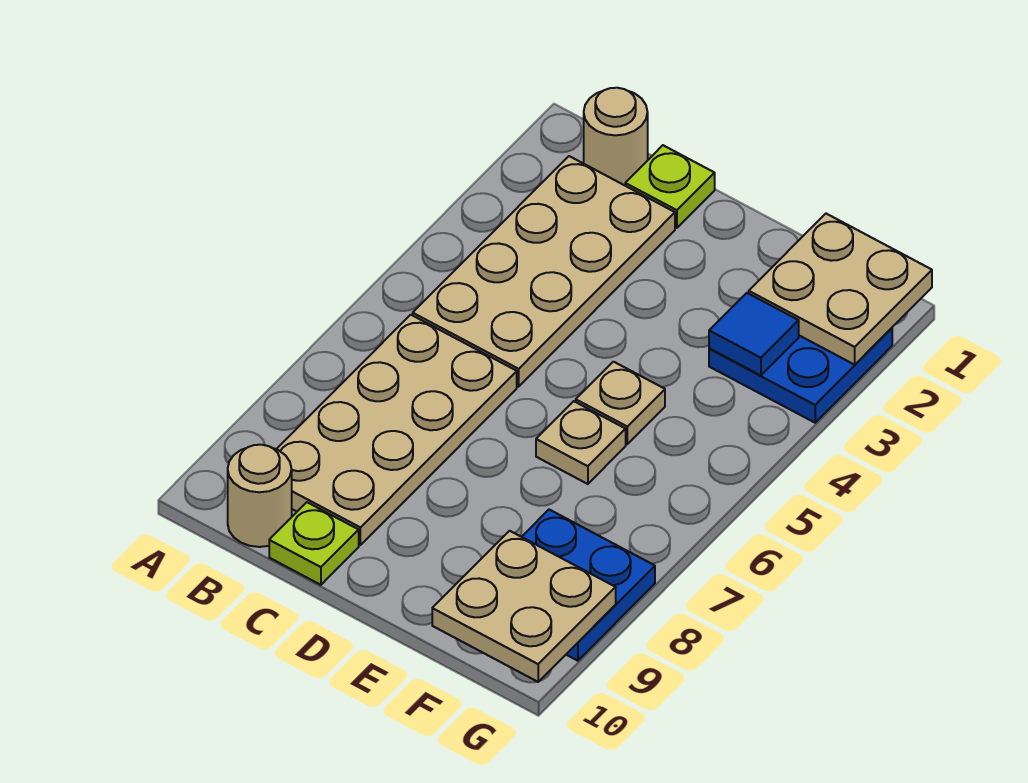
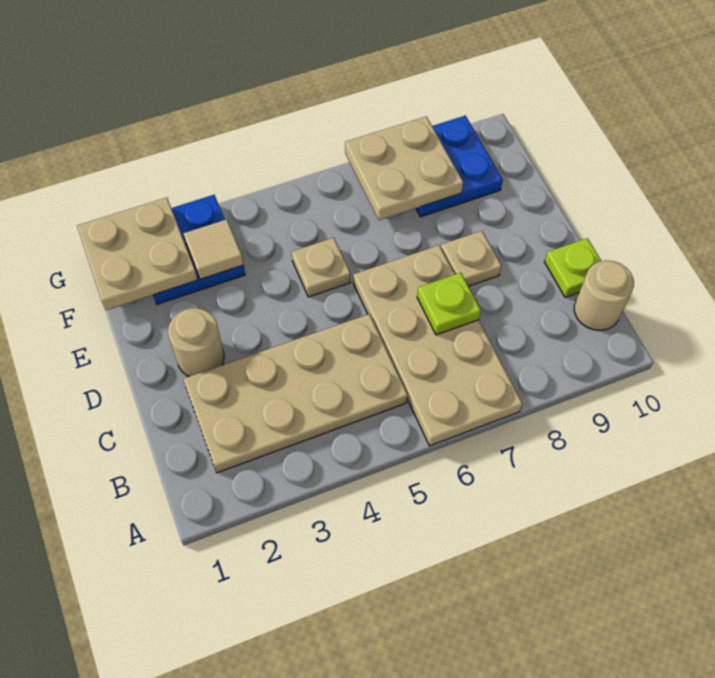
tan 1x1 round brick [584,88,648,185] -> tan 1x1 round brick moved to [168,308,224,377]
tan 2x4 plate [277,315,517,545] -> tan 2x4 plate turned to [353,245,523,446]
lime 1x1 plate [625,145,715,228] -> lime 1x1 plate moved to [417,273,481,335]
tan 1x1 plate [536,401,626,484] -> tan 1x1 plate moved to [441,231,502,286]
blue 1x1 tile [709,293,799,376] -> tan 1x1 tile [184,219,243,279]
tan 2x2 plate [432,531,616,682] -> tan 2x2 plate moved to [345,116,463,220]

